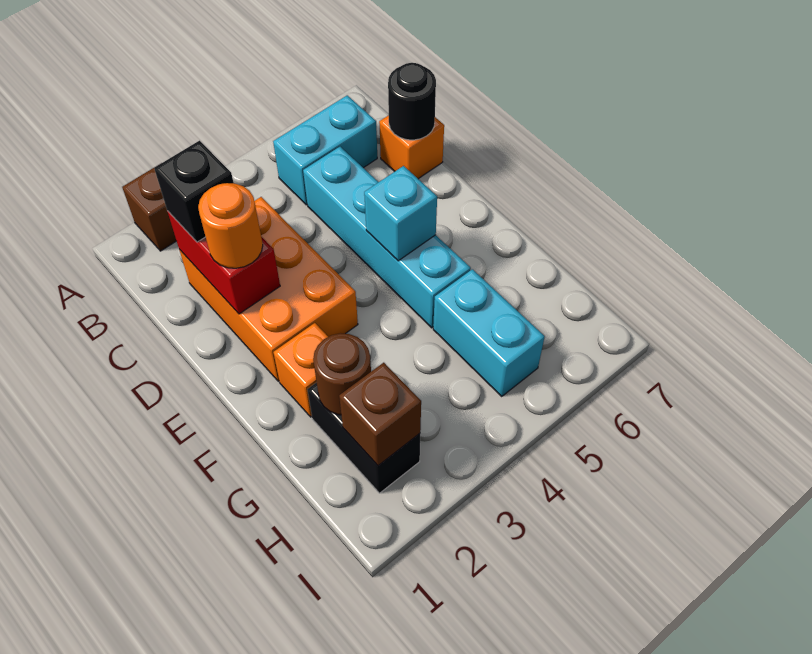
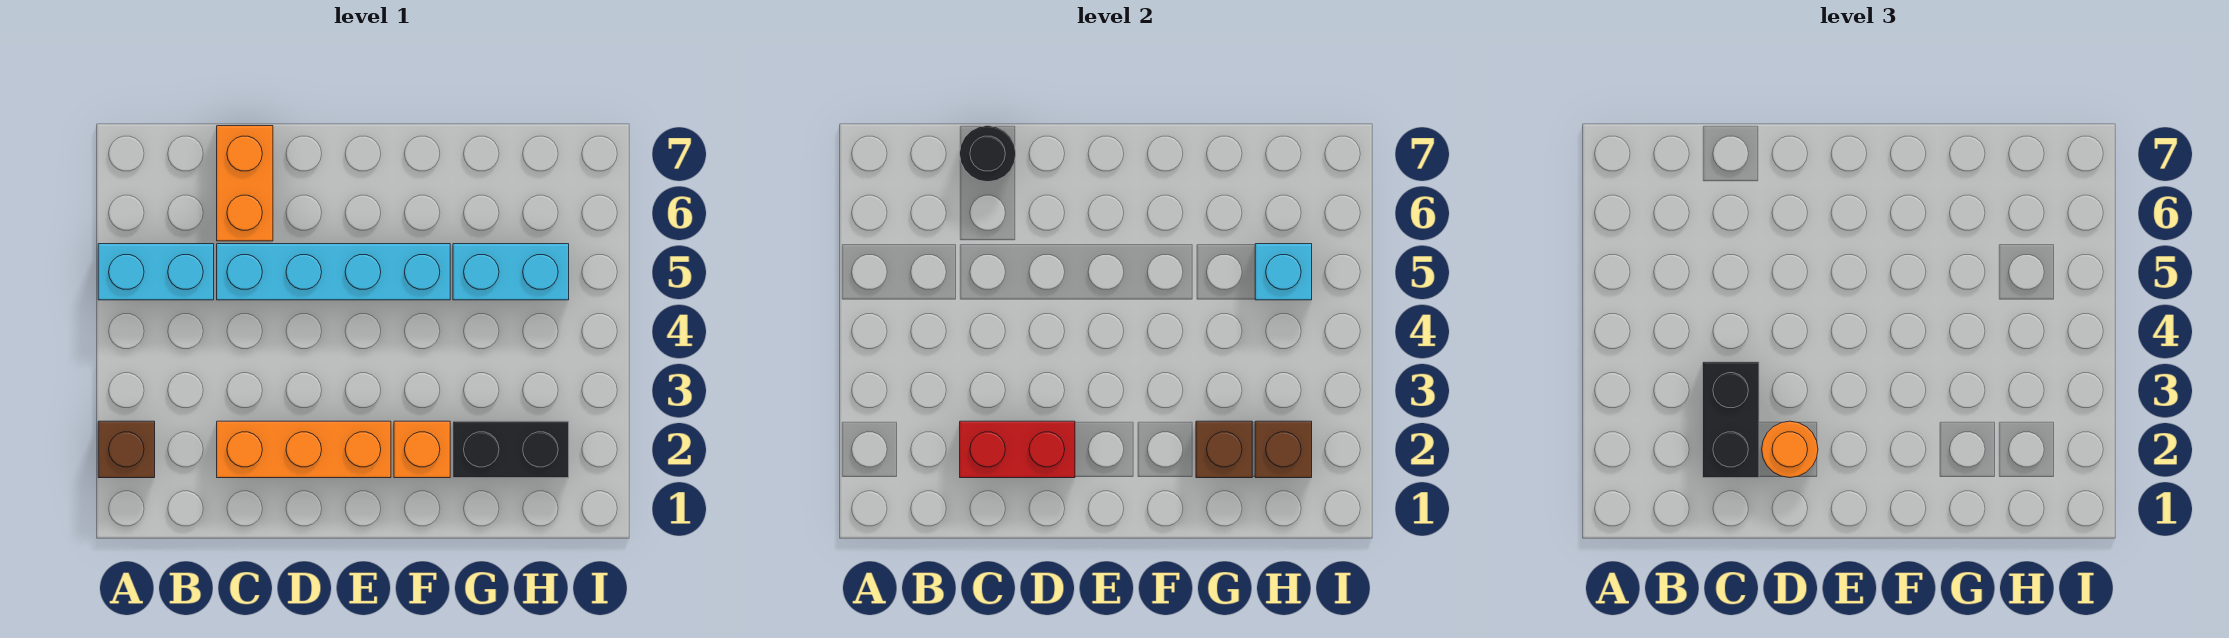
cyan 1x2 brick [273,95,377,205] -> cyan 1x2 brick turned to [98,244,214,300]
orange 2x3 brick [180,197,358,381] -> orange 1x3 brick [217,421,391,478]
black 1x1 brick [154,141,233,242] -> black 1x2 brick [1703,362,1759,478]
orange 1x1 brick [379,115,444,179] -> orange 1x2 brick [217,126,273,241]
cyan 1x1 brick [364,166,437,261] -> cyan 1x1 brick moved to [1255,244,1312,300]
brown 1x1 round brick [313,333,371,415] -> brown 1x1 brick [1196,421,1252,478]

